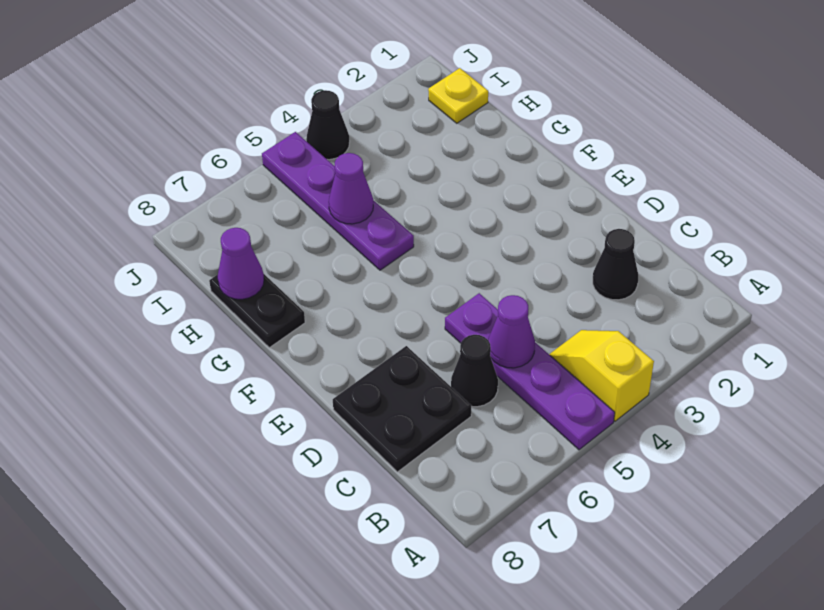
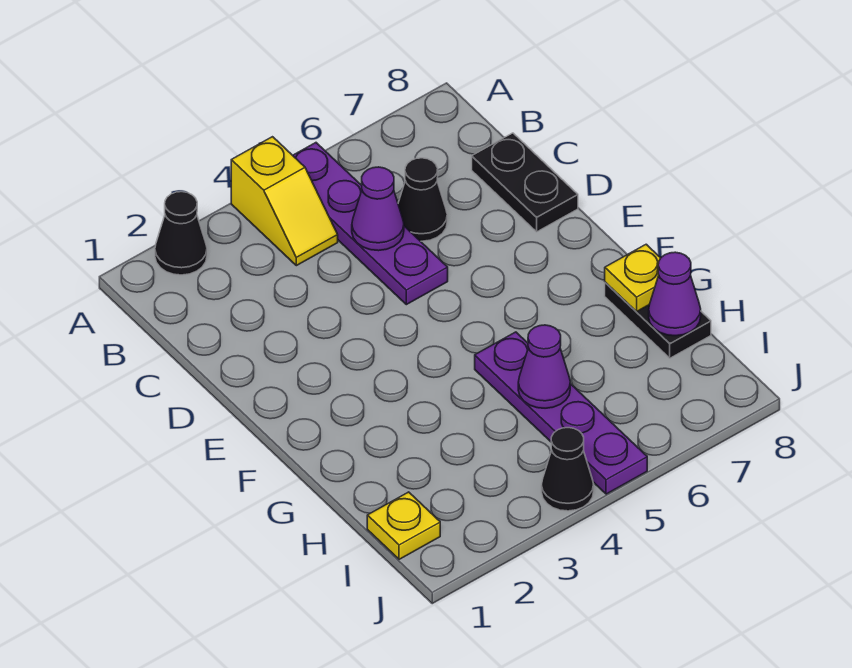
black 1x1 cone [593,229,638,300] -> black 1x1 cone moved to [155,192,207,275]
black 2x2 plate [333,346,471,472] -> black 1x2 plate [472,133,578,232]
none -> yellow 1x1 plate [605,244,660,312]

